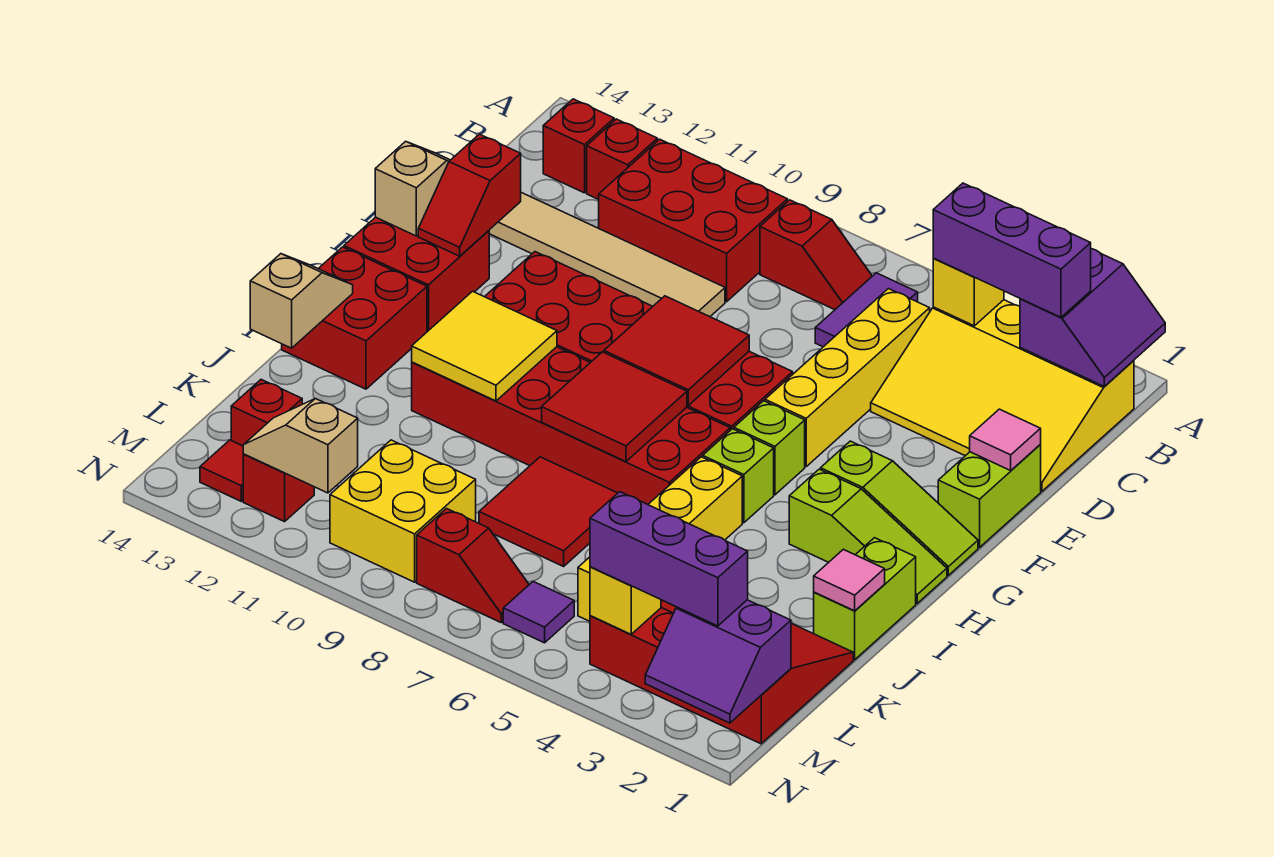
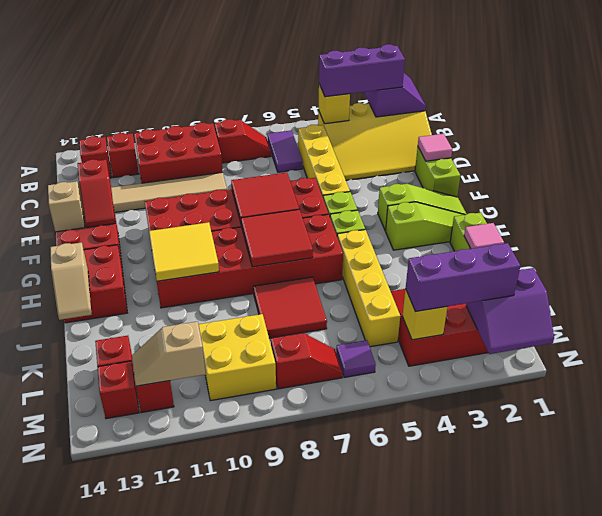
tan 1x2 slope [250,254,353,348] -> tan 1x2 slope turned to [50,242,92,320]
red 1x1 tile [200,440,243,501] -> red 1x1 brick [98,361,139,419]

